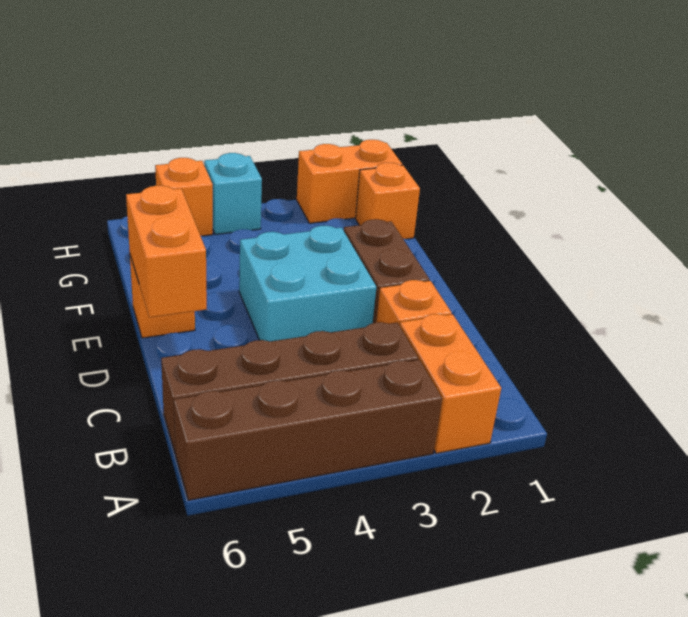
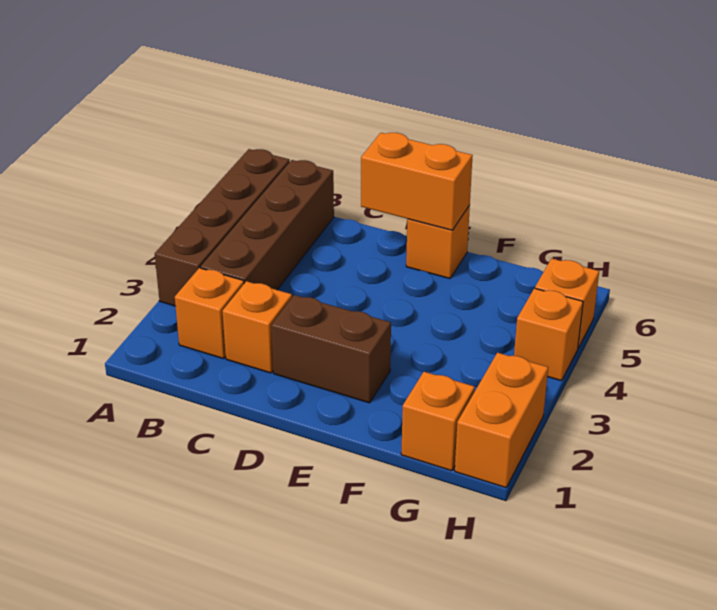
orange 1x2 brick [400,314,501,453] -> orange 1x1 brick [175,268,244,359]
cyan 2x2 brick [239,226,376,341] -> none
cyan 1x1 brick [204,153,262,234] -> orange 1x1 brick [514,288,583,381]

